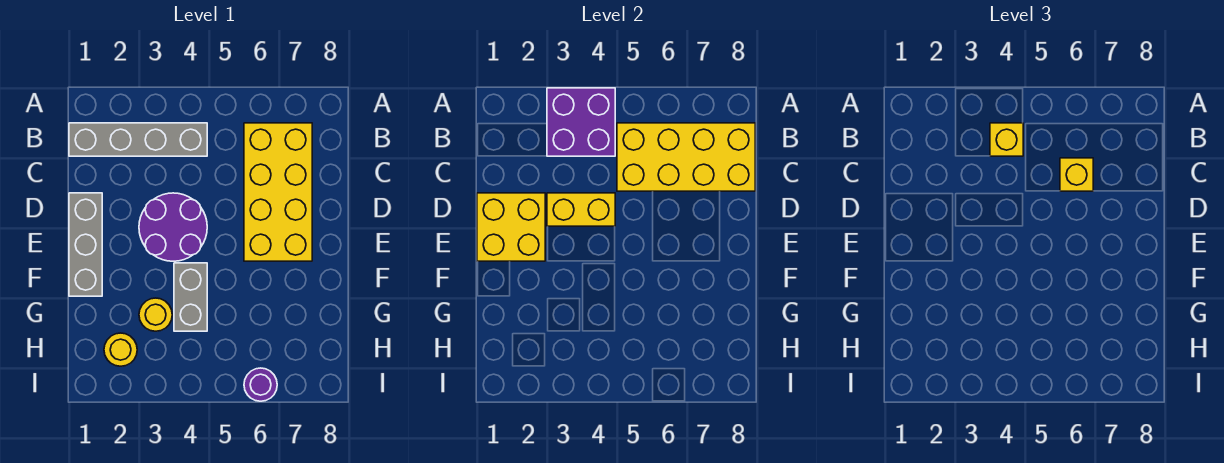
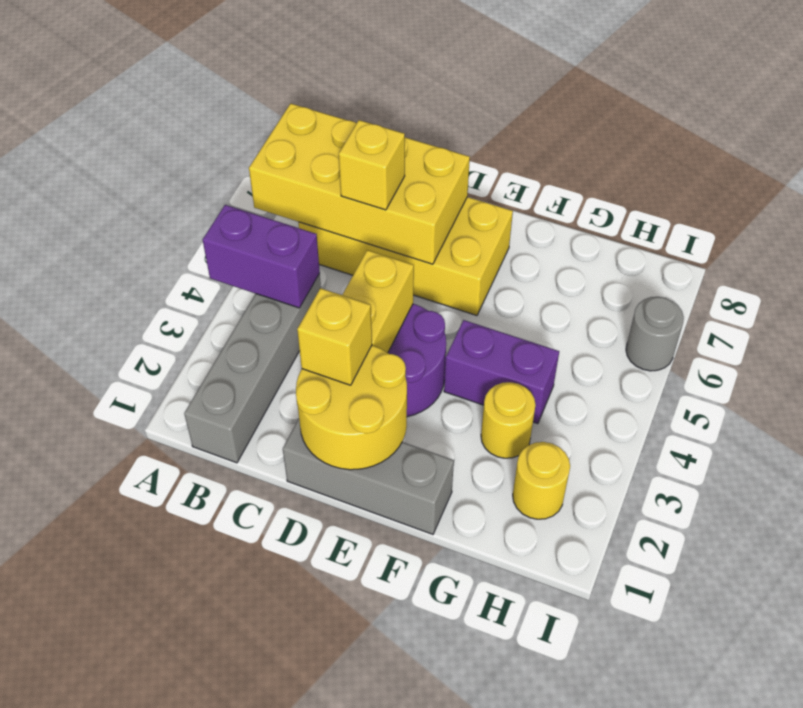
purple 2x2 brick [547,88,615,156] -> purple 1x2 brick [203,205,320,308]
yellow 1x1 brick [990,123,1023,156] -> yellow 1x1 brick moved to [297,288,372,385]
yellow 2x4 brick [617,123,755,191] -> yellow 2x4 brick turned to [249,103,470,264]
yellow 2x2 brick [477,193,545,261] -> yellow 2x2 round brick [296,345,407,470]
grey 1x2 brick [174,263,207,331] -> purple 1x2 brick [444,320,559,424]
purple 1x1 round brick [244,368,277,401] -> grey 1x1 round brick [626,297,684,371]

